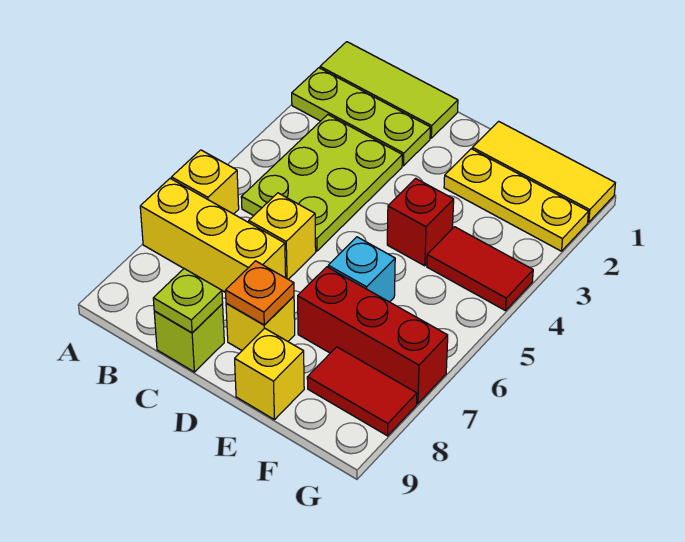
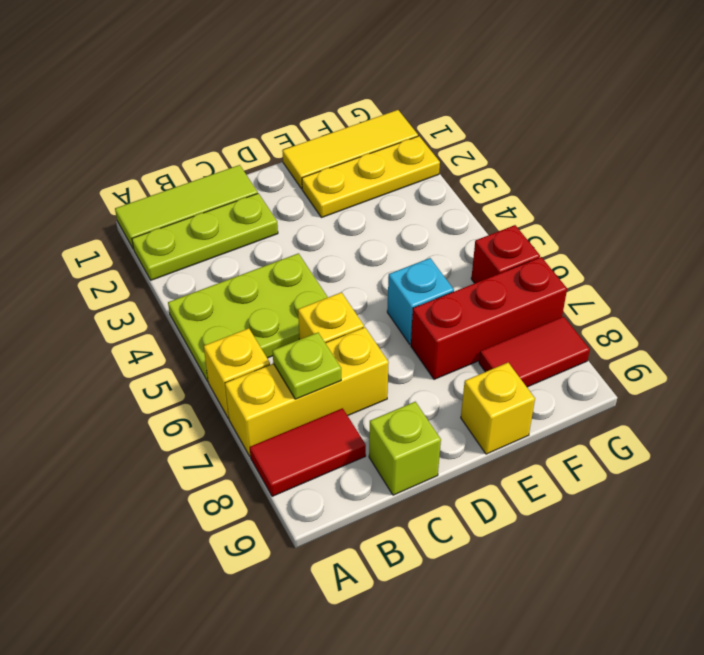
lime 2x3 plate [241,115,402,251] -> lime 2x3 plate turned to [168,253,328,381]
lime 1x1 plate [153,269,223,333] -> lime 1x1 plate moved to [273,333,341,399]
yellow 1x1 brick [226,296,295,350] -> none
orange 1x1 plate [225,261,294,325] -> none
red 1x1 brick [387,178,454,266] -> red 1x1 brick moved to [471,225,540,283]
red 1x2 tile [427,227,533,311] -> red 1x2 tile moved to [250,408,366,496]

